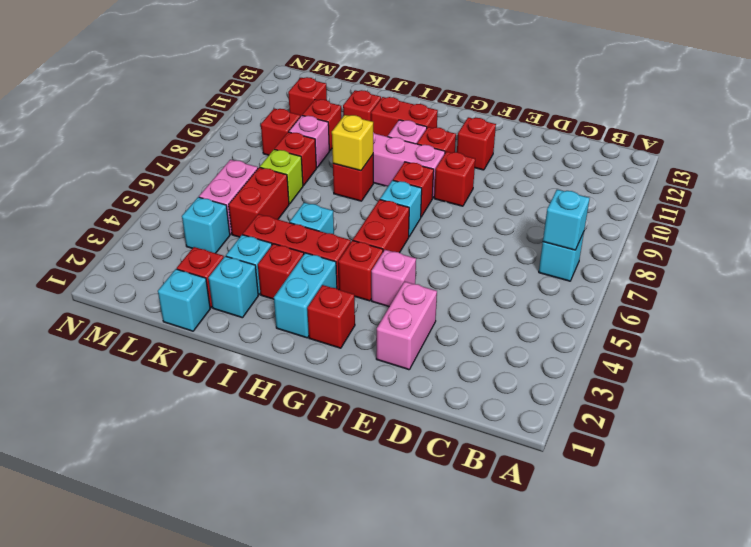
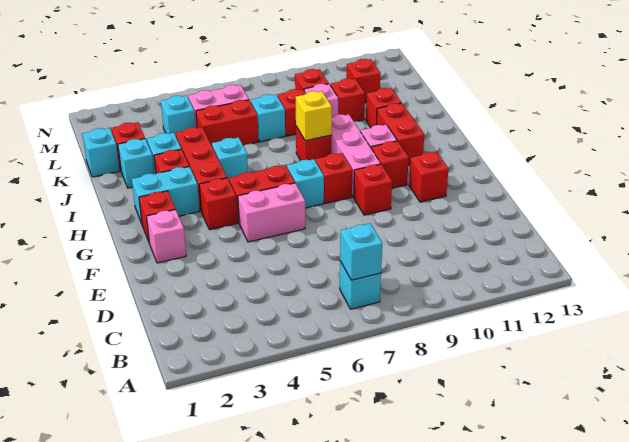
pink 1x2 brick [376,281,437,370] -> pink 1x2 brick moved to [238,183,305,242]
pink 1x1 brick [371,250,416,307] -> pink 1x1 brick moved to [147,210,186,263]
lime 1x1 brick [260,149,303,204] -> cyan 1x1 brick [251,95,285,142]

